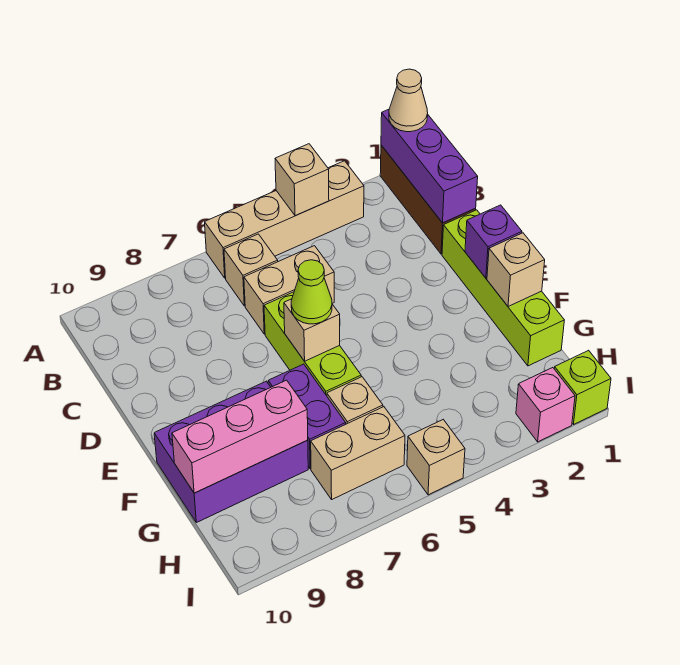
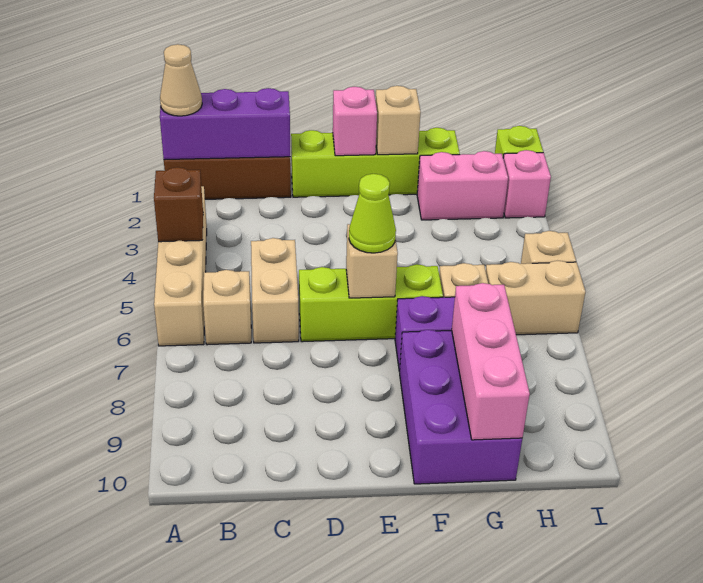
tan 1x1 brick [275,144,329,216] -> brown 1x1 brick [154,167,203,242]
purple 1x1 brick [465,205,522,278] -> pink 1x1 brick [333,87,377,156]
none -> pink 1x2 brick [417,151,508,220]
tan 1x2 brick [311,407,405,499] -> tan 1x2 brick turned to [486,261,585,335]

